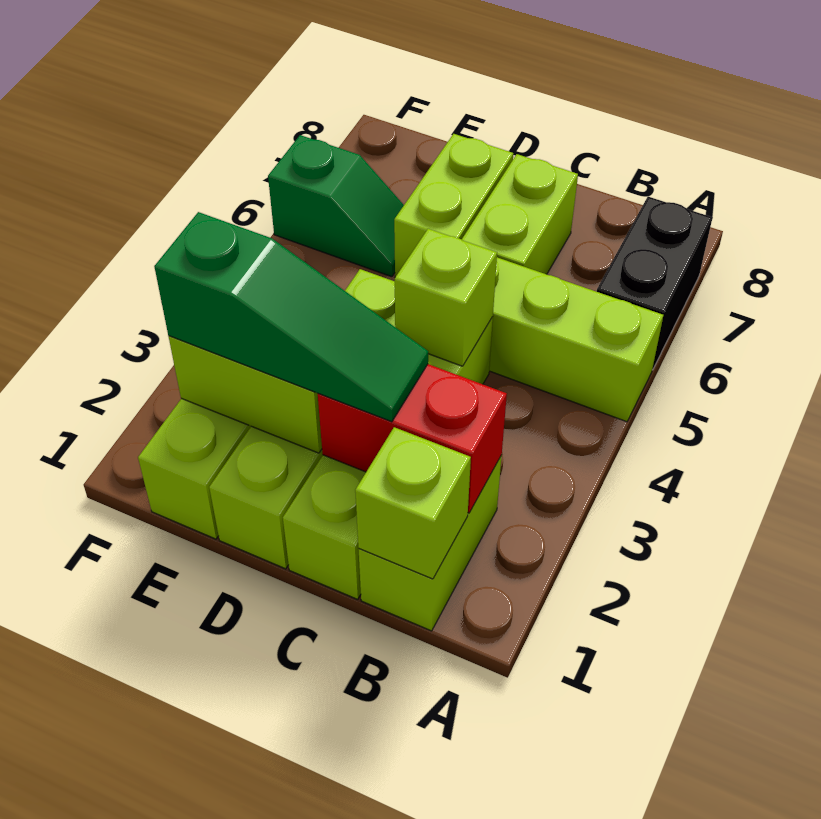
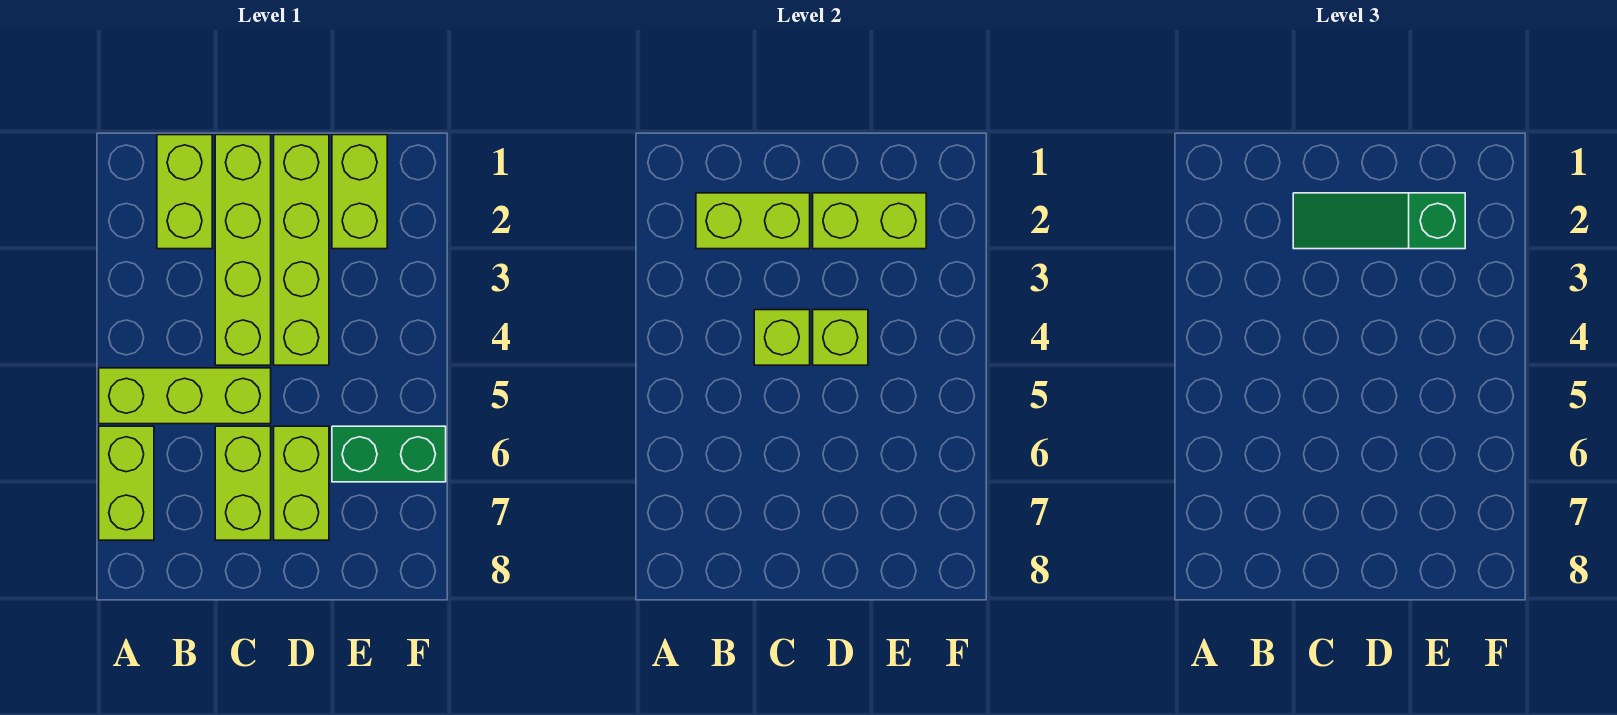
black 1x2 brick [597,197,713,370] -> lime 1x2 brick [99,426,154,540]
lime 1x1 brick [355,427,471,579] -> lime 1x1 brick moved to [813,310,868,365]
red 1x2 brick [318,364,507,513] -> lime 1x2 brick [696,193,810,249]
green 1x2 slope [268,135,404,277] -> green 1x2 brick [332,426,446,482]

